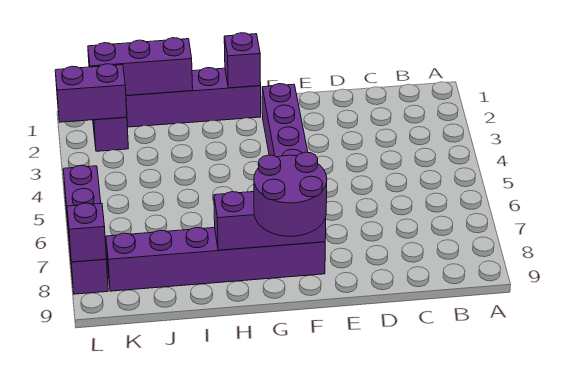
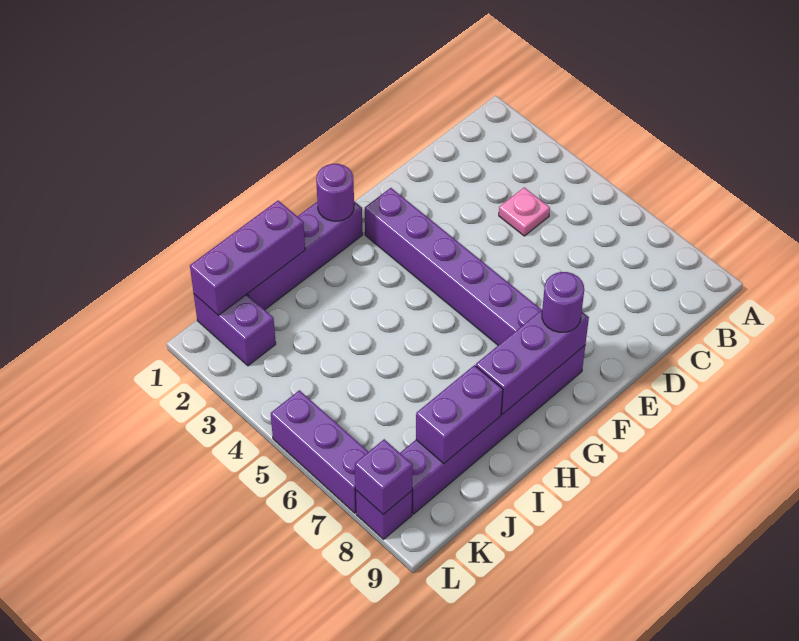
none -> pink 1x1 plate [499,188,550,236]
purple 2x2 round brick [254,152,327,236] -> purple 1x1 round brick [542,272,584,332]
purple 1x1 brick [224,33,261,88] -> purple 1x1 round brick [316,164,354,221]
purple 1x2 brick [55,64,127,122] -> purple 1x2 brick moved to [416,365,503,463]

